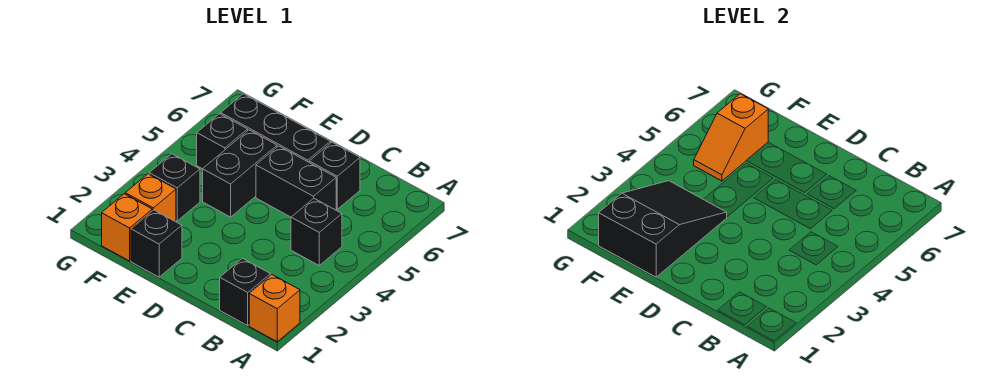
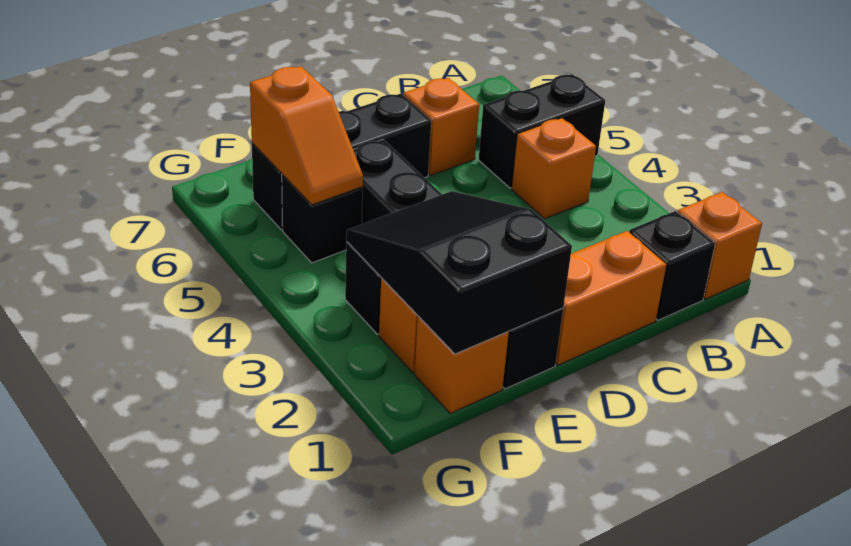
black 1x1 brick [291,198,342,265] -> orange 1x1 brick [512,118,596,219]
none -> orange 1x2 brick [556,231,666,365]
black 1x2 brick [256,146,336,217] -> black 1x2 brick moved to [479,74,605,188]
black 1x1 brick [309,142,360,209] -> orange 1x1 brick [403,78,479,176]

